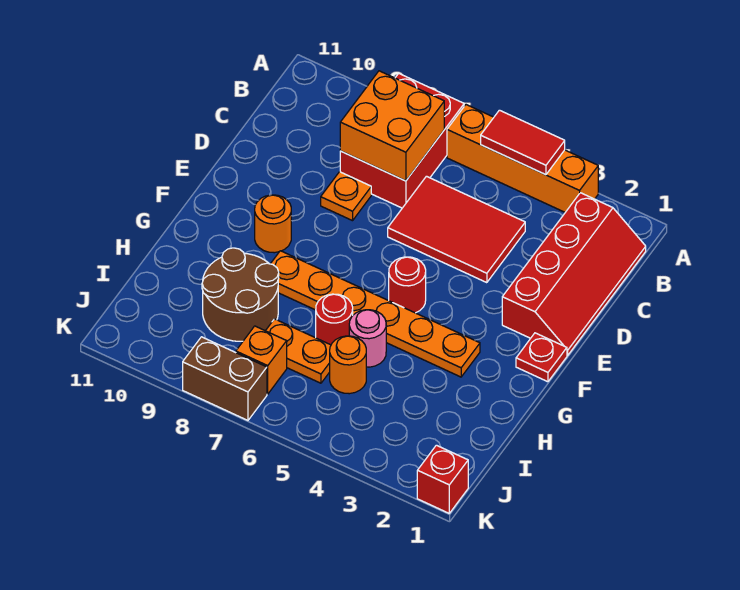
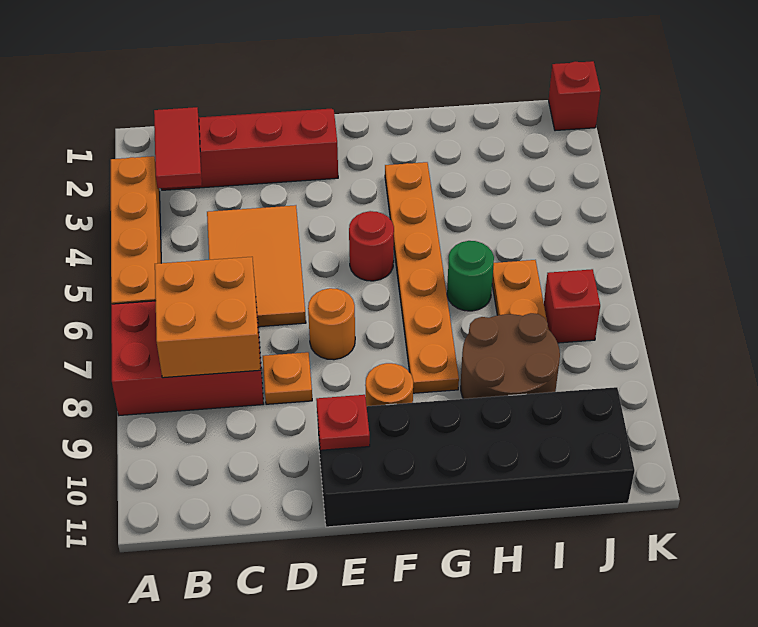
red 1x2 tile [481,110,565,175] -> red 1x2 tile moved to [154,107,202,188]
red 2x3 tile [388,176,525,283] -> orange 2x3 tile [207,205,306,327]
none -> black 2x6 brick [317,387,635,527]
red 1x1 plate [516,333,567,382] -> red 1x1 plate moved to [316,395,370,450]
pink 1x1 round brick [349,310,386,367] -> none
red 1x1 round brick [316,294,353,345] -> green 1x1 round brick [447,241,494,311]
orange 1x1 round brick [330,336,366,394] -> orange 1x1 round brick moved to [308,288,355,360]
orange 1x1 brick [236,326,287,394] -> red 1x1 brick [544,269,600,343]
brown 1x2 brick [183,337,267,420] -> none

